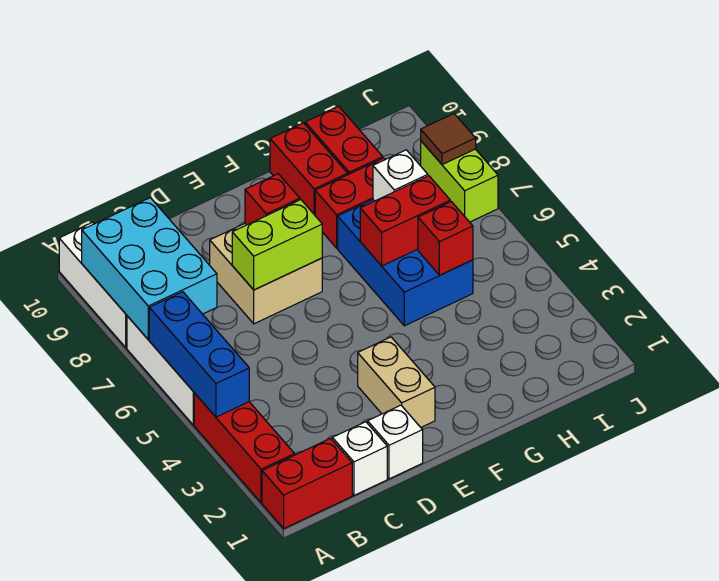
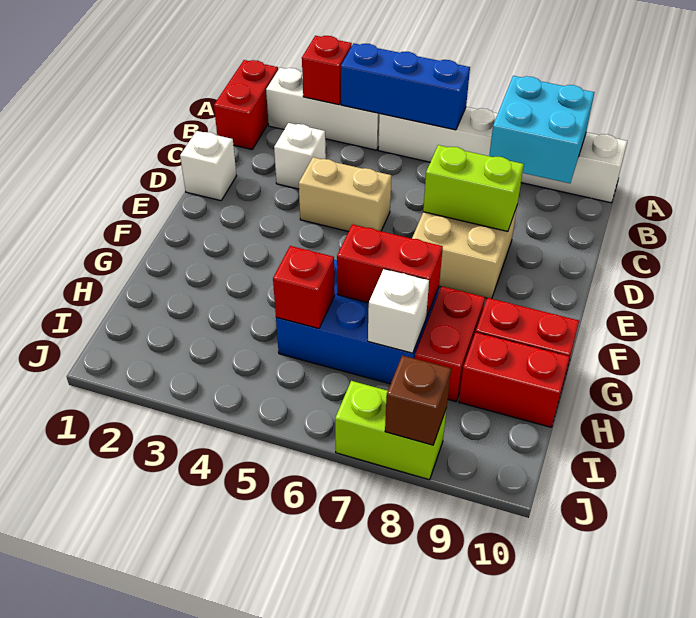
red 1x3 brick [194,393,295,503] -> white 1x3 brick [266,68,380,150]
cyan 2x3 brick [82,198,217,340] -> cyan 2x2 brick [489,76,594,183]
white 1x1 brick [332,422,387,495] -> white 1x1 brick moved to [274,123,326,189]
lime 1x2 brick [232,200,322,290] -> lime 1x2 brick turned to [423,145,524,231]
tan 1x2 brick [358,337,435,427] -> tan 1x2 brick moved to [299,157,391,232]
red 1x1 brick [245,174,300,225] -> red 1x1 brick moved to [302,36,352,105]
red 1x2 brick [360,176,450,266] -> red 1x2 brick turned to [337,224,443,317]
brown 1x1 tile [421,114,476,165] -> brown 1x1 brick [385,356,451,445]

